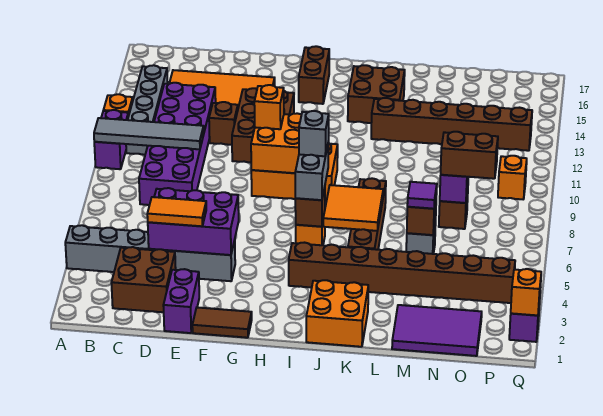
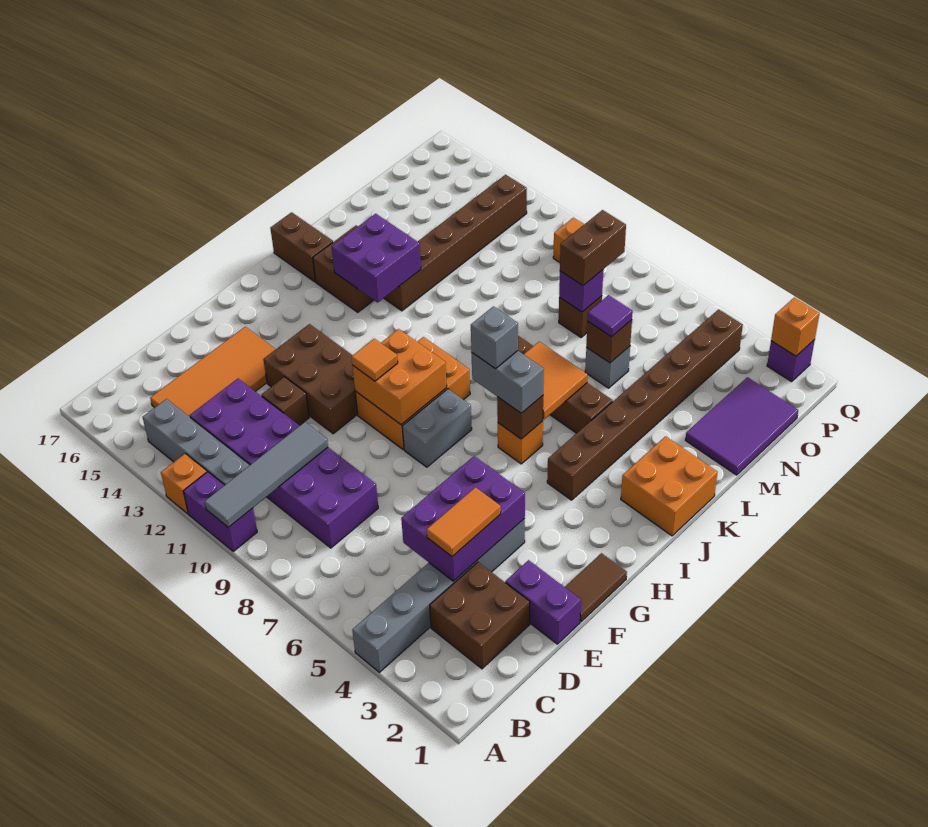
none -> grey 1x2 brick [402,389,472,467]
orange 1x1 brick [254,85,284,129] -> orange 1x1 tile [352,339,398,381]
brown 1x2 brick [299,46,329,104] -> brown 1x2 brick moved to [270,212,333,282]
none -> purple 2x2 brick [332,214,421,302]

